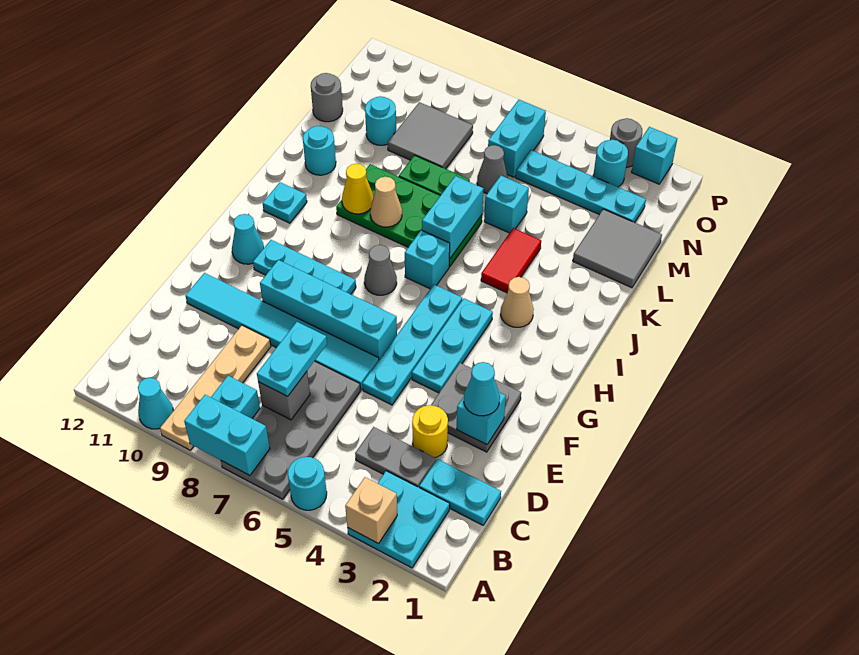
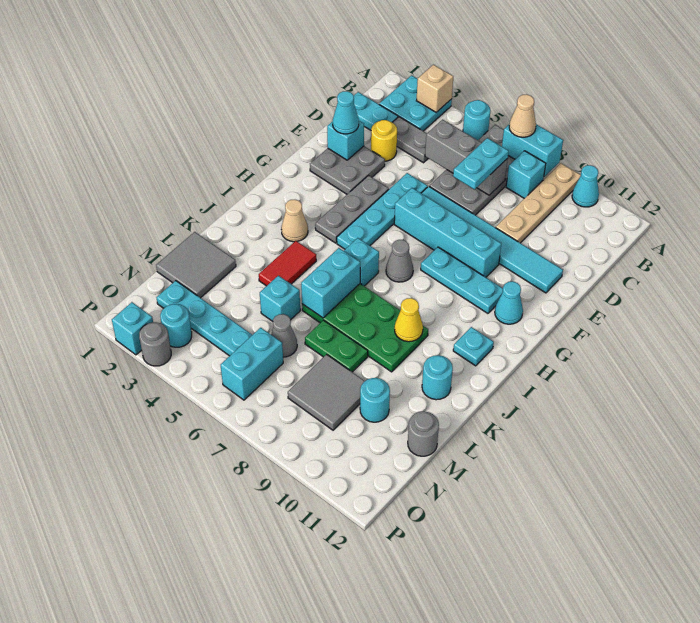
grey 1x1 brick [258,372,310,420] -> grey 1x3 brick [425,119,508,195]
cyan 1x3 plate [412,299,493,393] -> grey 1x3 plate [315,176,389,243]
tan 1x1 cone [370,177,402,227] -> tan 1x1 cone moved to [509,94,536,137]

